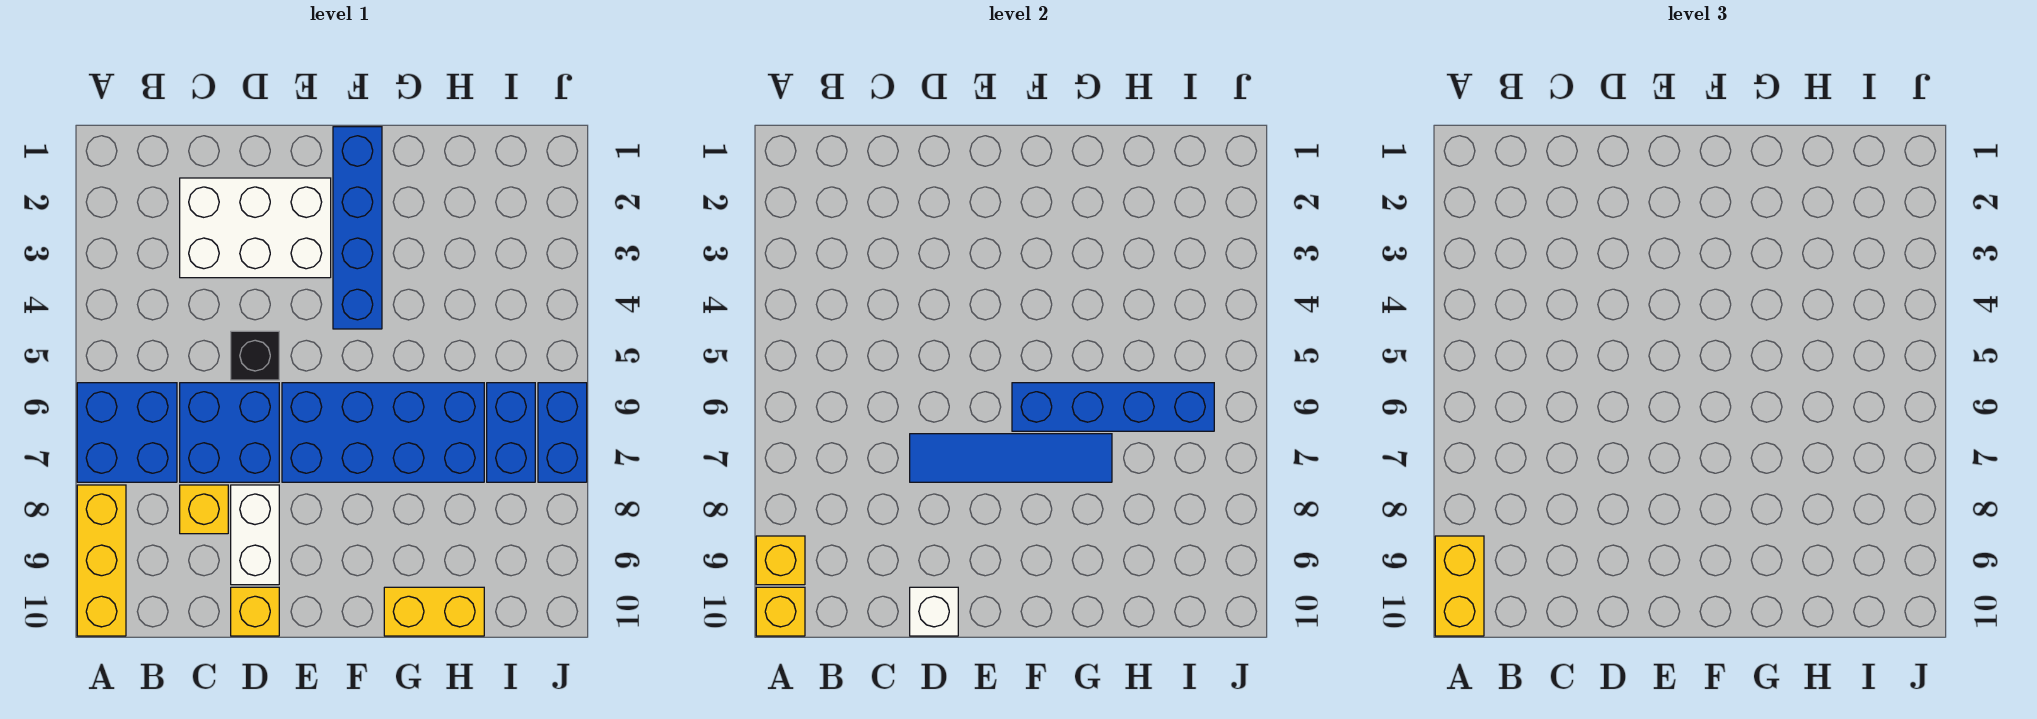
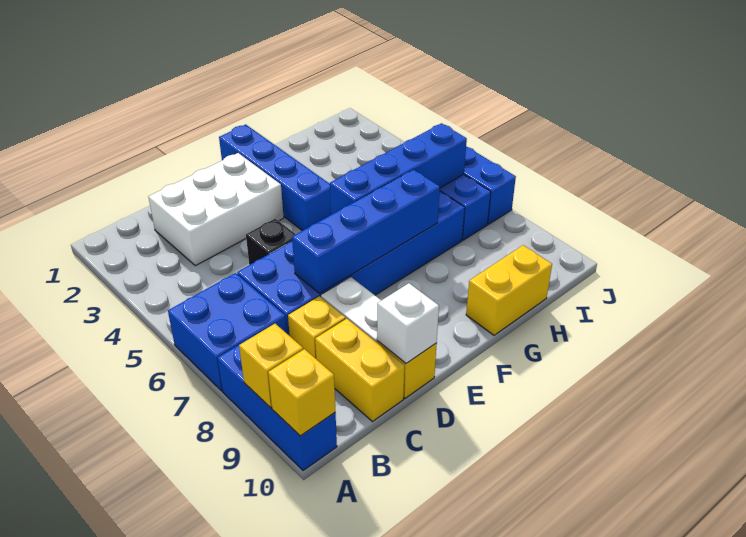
yellow 1x3 brick [77,485,126,636] -> blue 1x3 brick [218,337,337,471]
yellow 1x2 brick [1435,536,1484,636] -> yellow 1x2 brick moved to [315,319,404,422]
blue 1x4 tile [910,434,1112,482] -> blue 1x4 brick [292,169,440,293]

